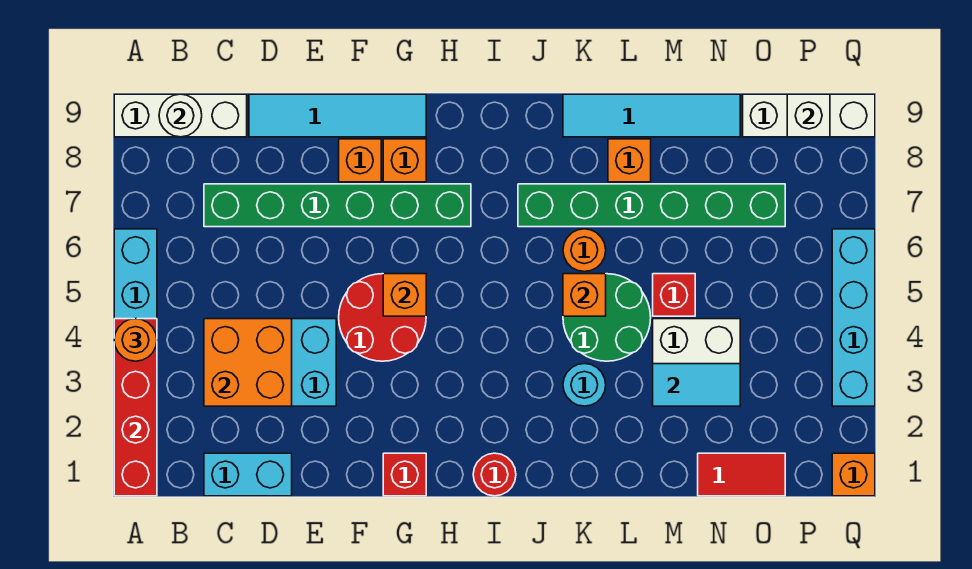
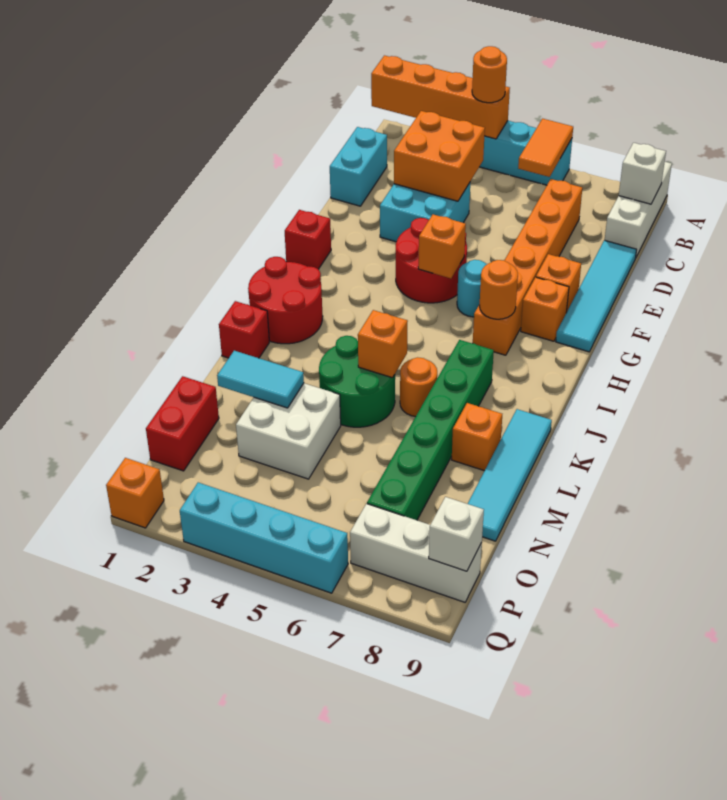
red 1x4 brick [114,319,157,496] -> orange 1x4 brick [371,55,510,139]
none -> orange 1x2 tile [518,119,573,177]
white 1x1 round brick [159,94,202,137] -> white 1x1 brick [619,143,666,204]
green 1x6 brick [204,184,471,227] -> orange 1x6 brick [473,179,582,355]
none -> orange 1x1 round brick [480,260,518,319]
red 1x1 round brick [473,453,516,496] -> red 2x2 round brick [248,257,323,344]
cyan 1x1 round brick [563,364,606,406] -> cyan 1x1 round brick moved to [457,260,487,317]
cyan 1x2 tile [653,364,740,406] -> cyan 1x2 tile turned to [217,351,304,408]
red 1x1 brick [653,274,695,316] -> red 1x1 brick moved to [219,301,269,358]
red 1x2 tile [698,453,785,496] -> red 1x2 brick [146,376,219,471]
white 1x3 brick [743,94,875,137] -> white 1x3 brick turned to [350,504,482,602]

